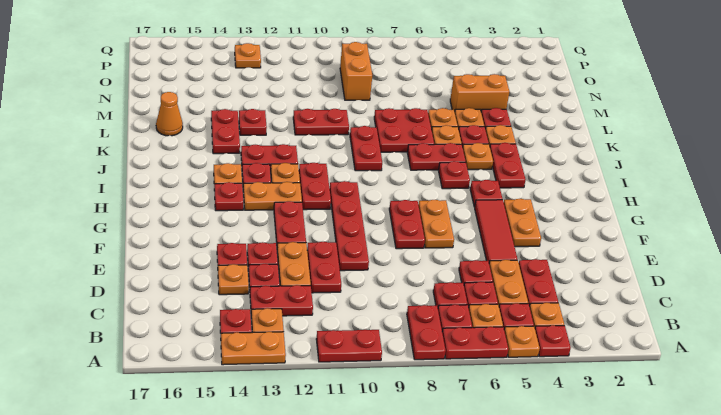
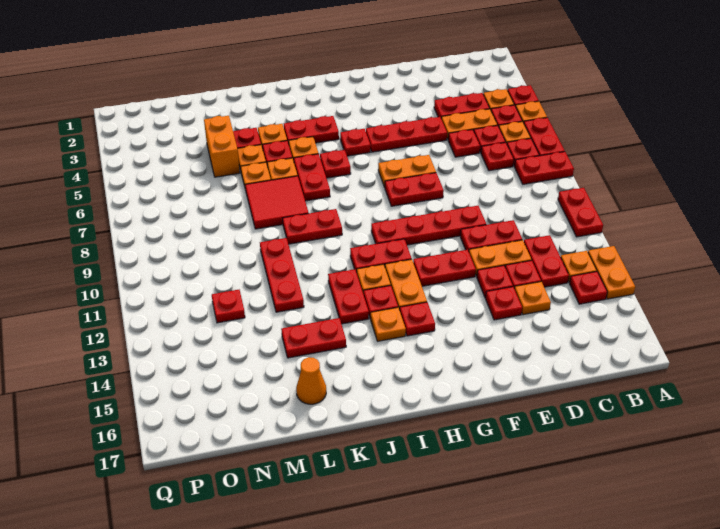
red 1x3 tile [475,200,517,262] -> red 1x3 plate [366,117,447,152]
orange 1x2 plate [504,198,541,247] -> none
red 2x2 plate [374,108,434,152] -> red 2x2 tile [245,176,309,229]
red 1x2 plate [293,109,349,135] -> red 1x3 plate [260,238,304,312]
red 1x1 plate [239,109,267,135] -> red 1x1 plate moved to [212,290,245,323]
orange 1x2 brick [340,42,372,100] -> none
orange 1x1 plate [235,43,261,68] -> none

